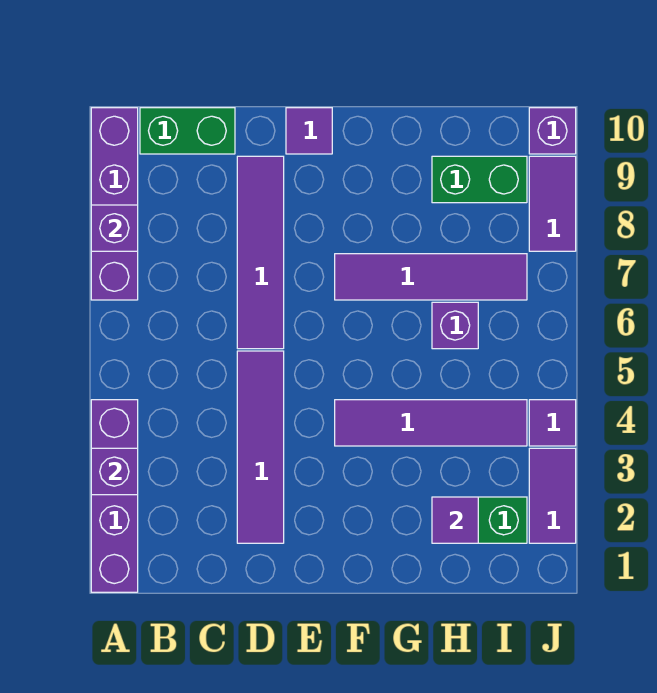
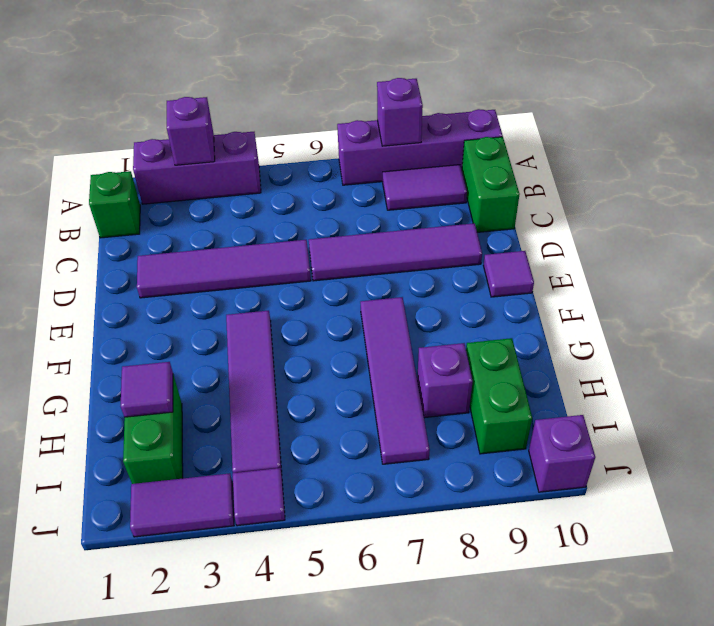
purple 1x4 brick [91,400,138,592] -> purple 1x3 brick [133,132,261,204]
none -> green 1x1 brick [89,171,140,238]
purple 1x1 brick [432,302,478,349] -> purple 1x1 brick moved to [417,343,473,418]
purple 1x2 tile [529,156,576,251] -> purple 1x2 tile moved to [383,165,467,210]

